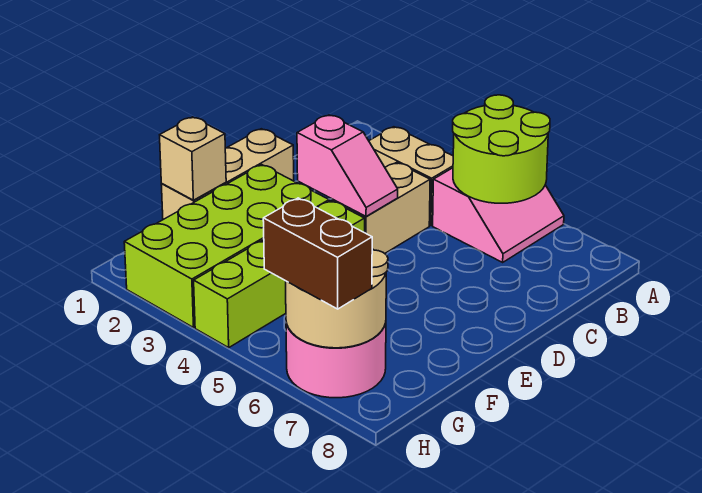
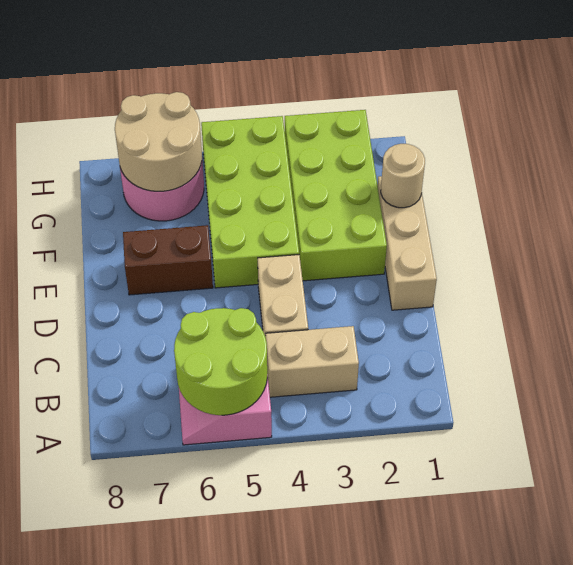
pink 1x2 slope [297,115,398,216] -> none
lime 1x4 brick [194,201,365,348] -> lime 2x4 brick [201,116,299,288]
tan 1x1 brick [160,117,226,200] -> tan 1x1 round brick [381,144,425,208]
brown 1x2 brick [263,198,372,309] -> brown 1x2 brick moved to [123,225,213,295]

